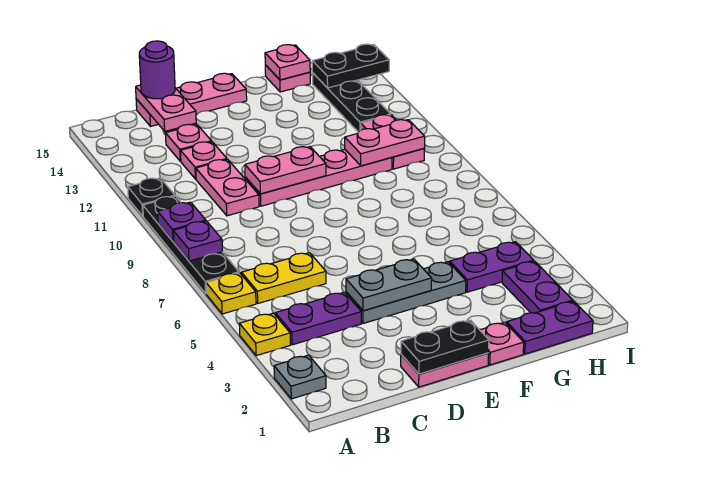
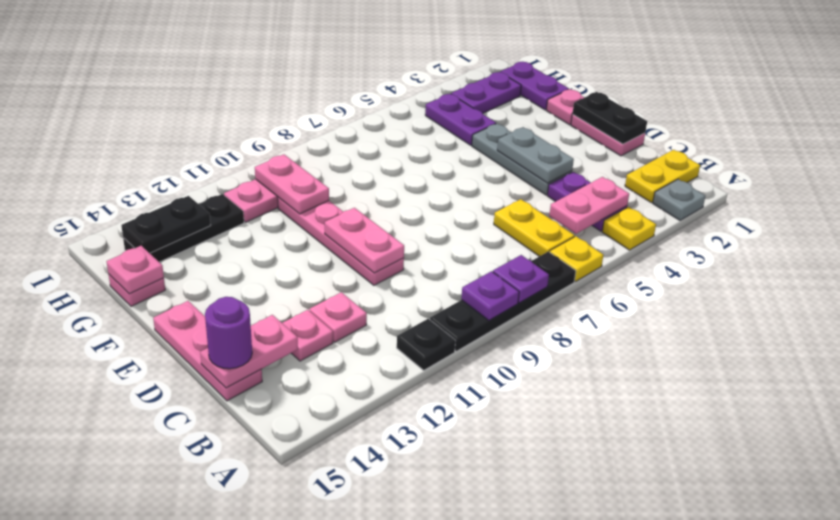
none -> yellow 1x2 plate [625,150,700,203]
pink 1x2 plate [196,159,259,216] -> pink 1x2 plate moved to [549,177,629,234]
black 1x2 plate [312,44,389,88] -> black 1x2 plate turned to [121,196,211,253]

